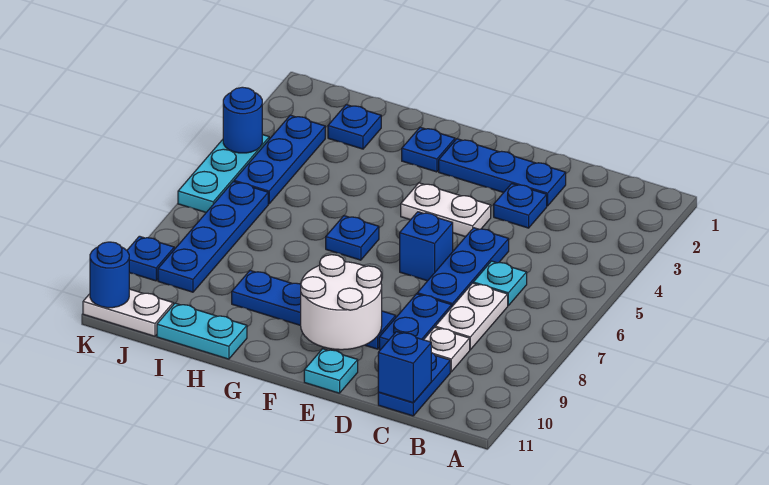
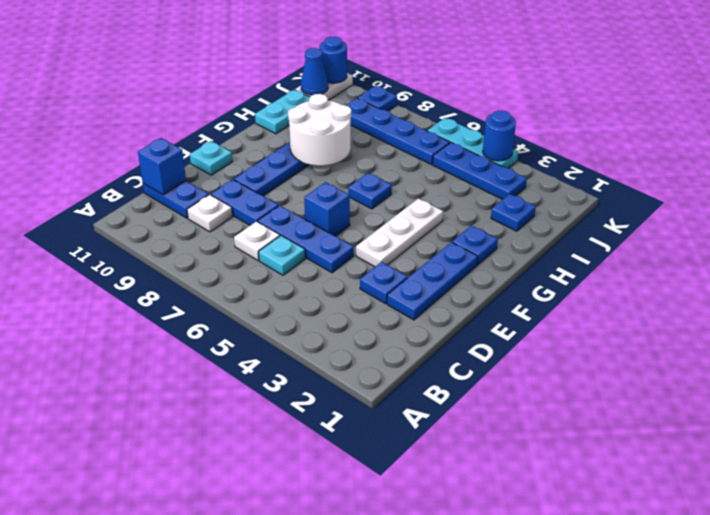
white 1x2 plate [435,283,508,350] -> white 1x1 plate [234,221,280,260]
white 1x2 plate [401,183,491,237] -> white 1x3 plate [356,198,443,267]
white 2x2 round brick [301,255,382,350] -> white 2x2 round brick moved to [288,94,351,166]
none -> blue 1x1 cone [301,48,328,95]

